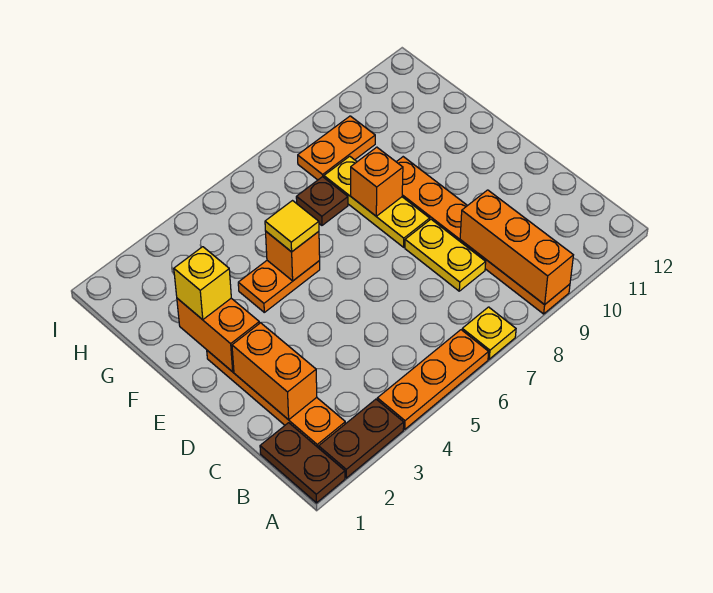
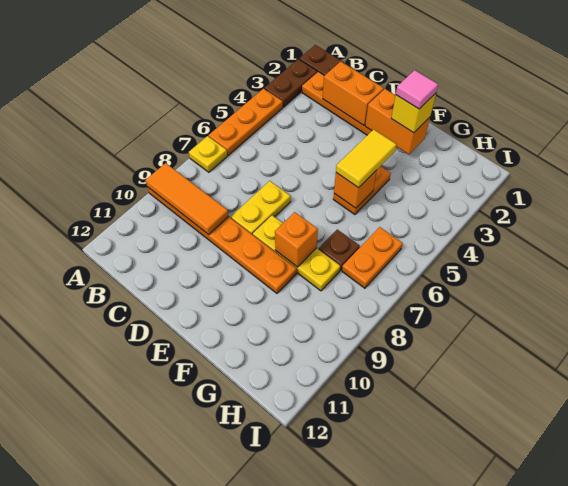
orange 1x3 brick [460,190,573,305] -> orange 1x3 tile [146,163,229,235]
yellow 1x2 plate [405,219,486,291] -> yellow 1x2 plate turned to [231,181,291,235]
none -> pink 1x1 tile [396,70,438,109]
yellow 1x1 tile [265,201,319,252] -> yellow 1x2 tile [336,129,397,188]
orange 1x2 plate [298,116,375,180] -> orange 1x2 plate moved to [342,227,403,288]

